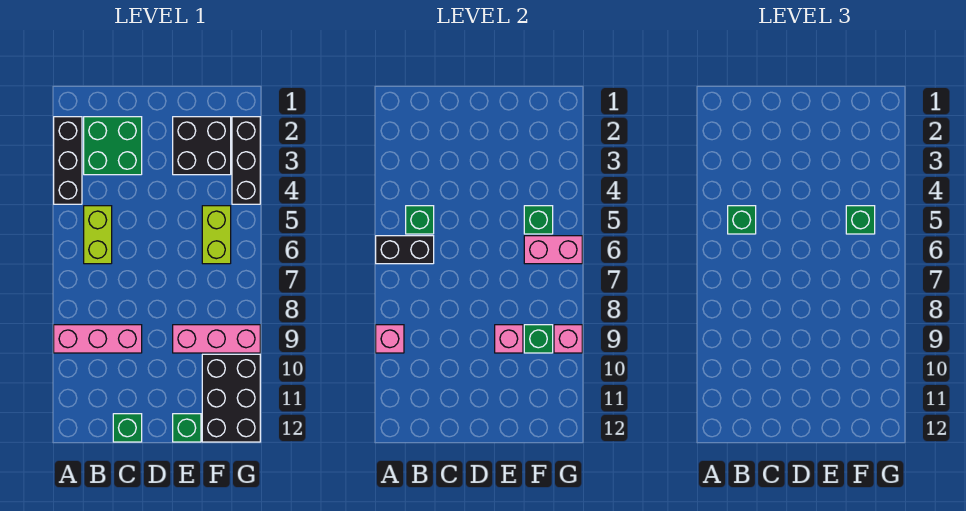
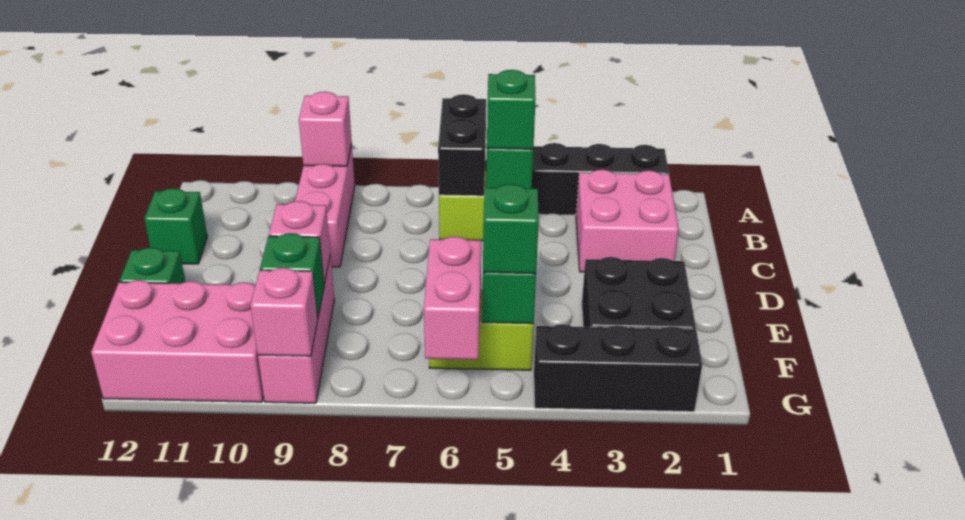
green 2x2 brick [84,117,142,175] -> pink 2x2 brick [576,170,679,272]
black 2x3 brick [202,354,260,442] -> pink 2x3 brick [91,280,264,402]

